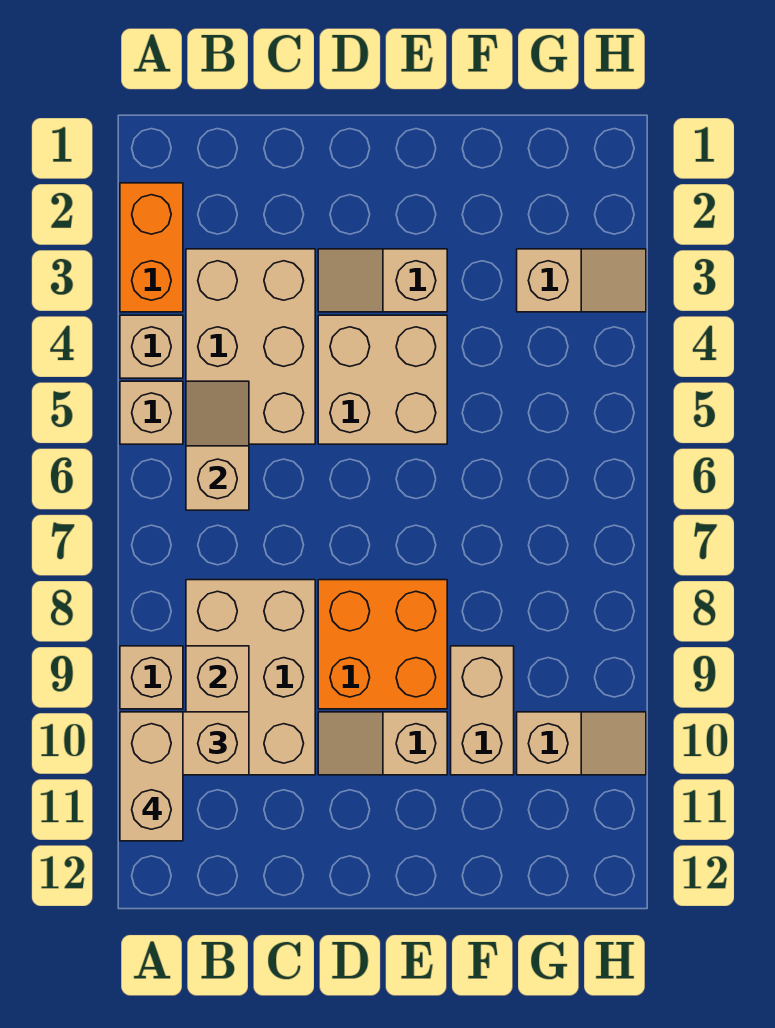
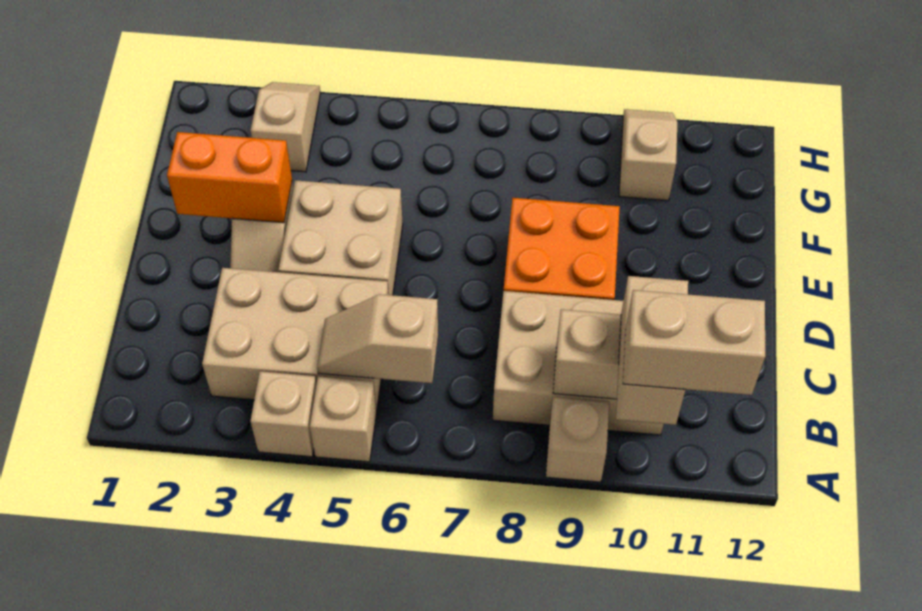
orange 1x2 brick [120,183,183,312] -> orange 1x2 brick moved to [167,132,292,223]
tan 1x2 slope [318,712,447,775] -> none
tan 1x2 brick [451,646,514,775] -> none

